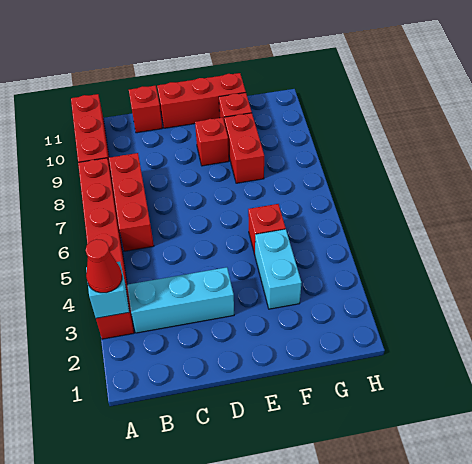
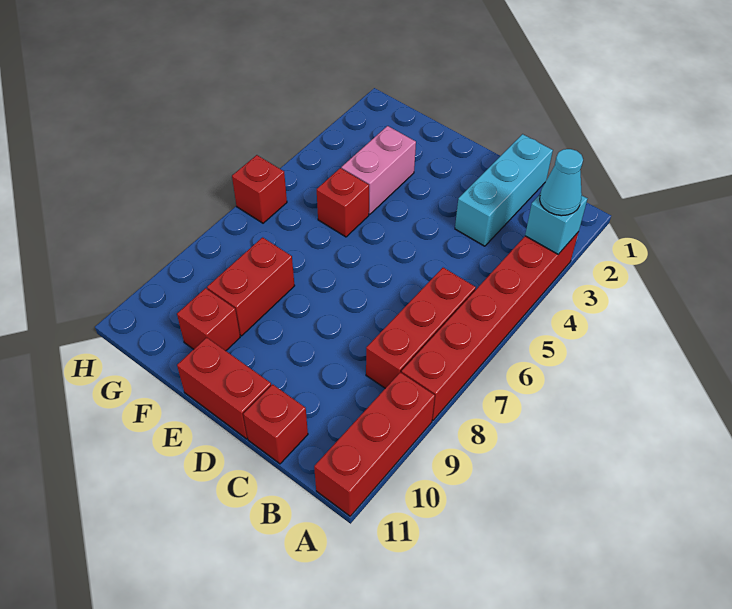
red 1x1 cone [86,239,122,293] -> cyan 1x1 cone [540,149,583,216]
cyan 1x3 brick [127,267,234,333] -> cyan 1x3 brick turned to [455,134,553,246]
red 1x3 brick [157,73,246,128] -> red 1x2 brick [177,338,271,439]
red 1x1 brick [195,117,229,166] -> red 1x1 brick moved to [232,155,287,223]
cyan 1x2 brick [255,229,301,309] -> pink 1x2 brick [341,126,416,214]

